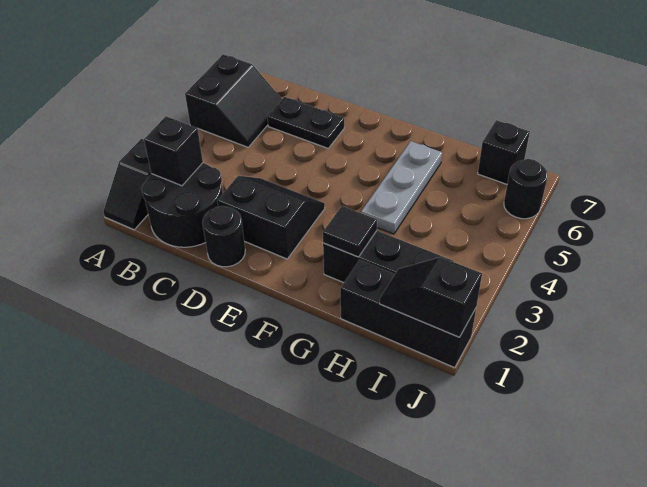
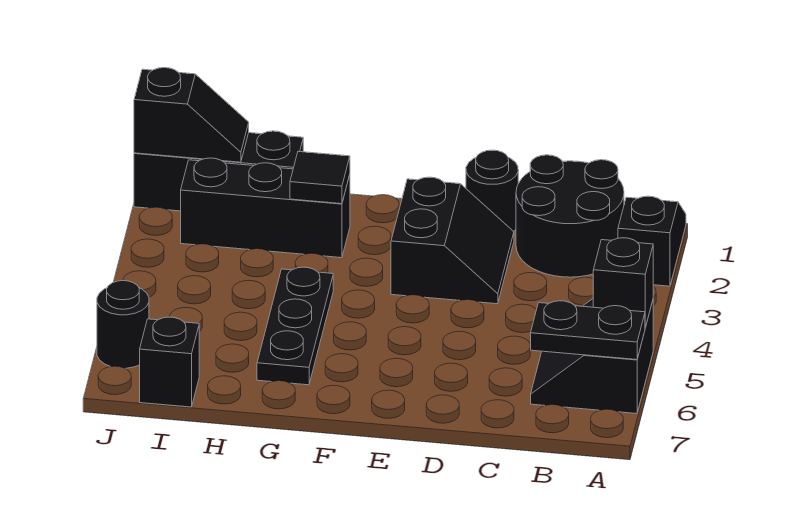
black 1x1 brick [144,116,203,186] -> black 1x1 brick moved to [593,238,653,327]
black 1x2 plate [267,97,344,148] -> black 1x2 plate moved to [531,301,645,360]
black 2x2 slope [217,176,325,259] -> black 2x2 slope turned to [391,177,514,304]
grey 1x3 plate [361,141,442,234] -> black 1x3 plate [257,267,333,385]

